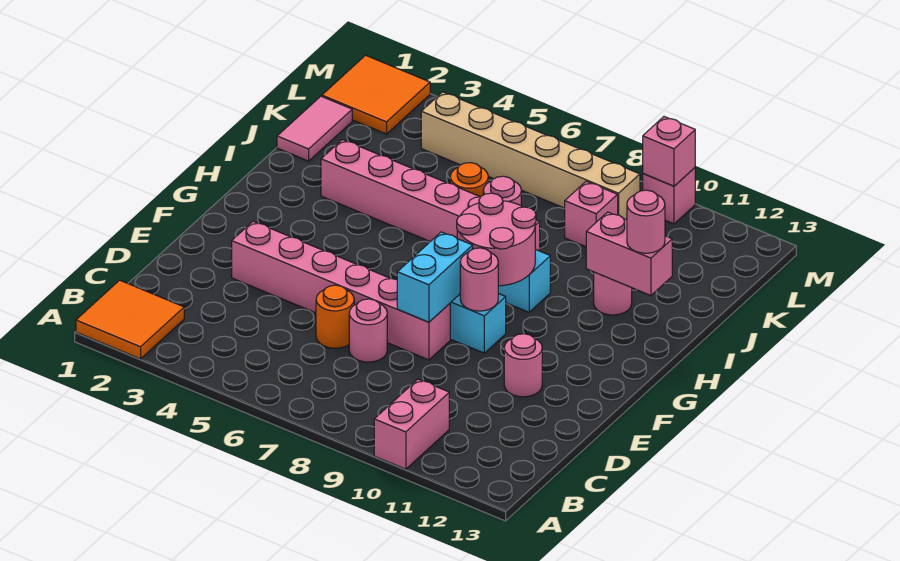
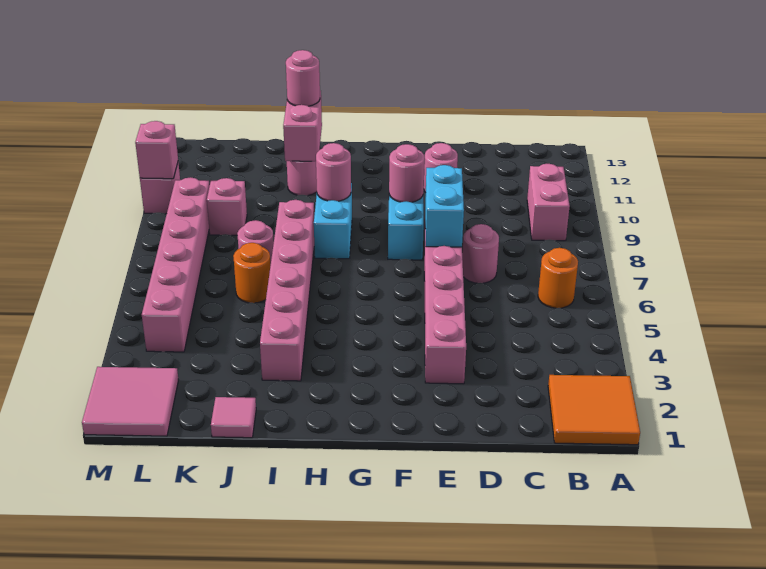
pink 1x2 brick [374,379,449,469] -> pink 1x2 brick turned to [527,164,570,241]
orange 1x1 round brick [316,285,354,348] -> orange 1x1 round brick moved to [538,248,578,308]
cyan 1x2 brick [397,232,473,322] -> cyan 1x2 brick turned to [425,165,464,247]
pink 2x2 round brick [457,193,536,286] -> pink 1x1 round brick [316,143,351,201]
pink 1x2 tile [277,96,352,161] -> pink 1x1 tile [211,397,256,438]
orange 2x2 tile [322,55,430,134] -> pink 2x2 tile [82,367,178,436]
tan 1x6 brick [421,92,640,220] -> pink 1x6 brick [142,177,210,352]

